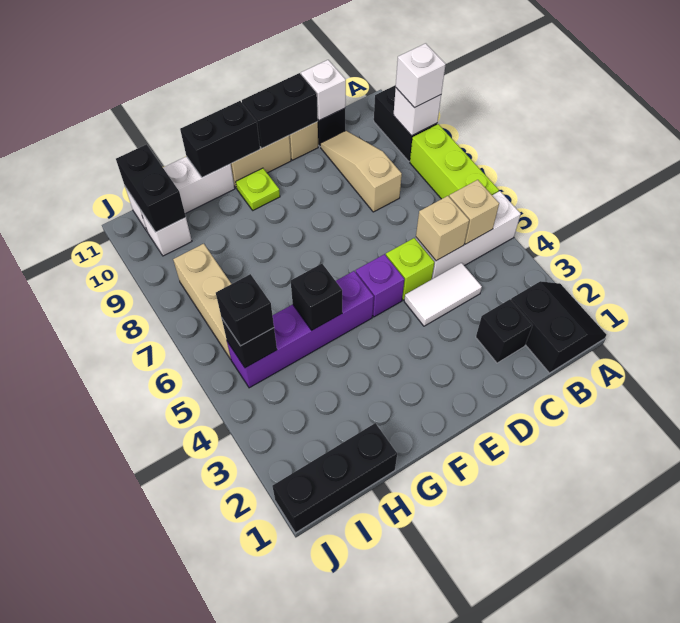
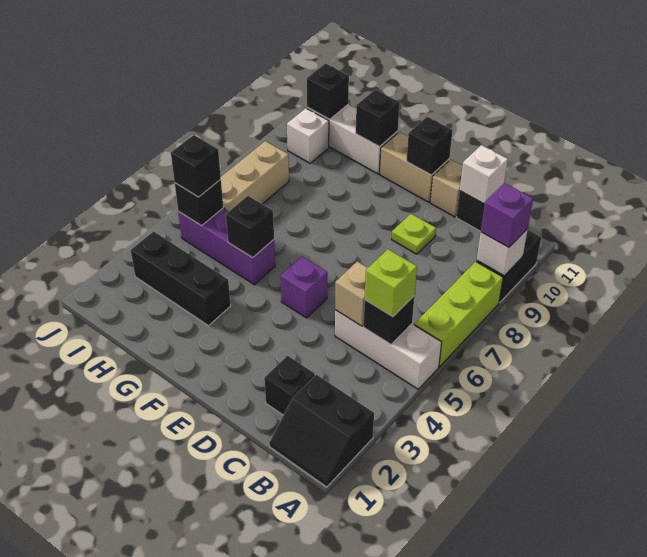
black 2x2 slope [511,281,606,373] -> black 2x2 slope turned to [269,375,374,487]
white 1x1 brick [396,43,446,108] -> purple 1x1 brick [481,183,533,247]
tan 1x1 brick [449,180,499,244] -> black 1x1 brick [364,296,414,344]
white 1x2 tile [404,263,482,326] -> none
tan 1x3 slope [320,131,402,212] -> none
lime 1x1 brick [386,238,434,300] -> lime 1x1 brick moved to [365,249,417,317]
black 1x2 brick [242,73,318,148] -> black 1x1 brick [407,117,453,175]
purple 1x4 brick [227,271,374,388] -> purple 1x3 brick [178,208,275,285]
lime 1x1 plate [236,168,280,210] -> lime 1x1 plate moved to [392,214,436,254]
black 1x2 brick [180,101,260,177] -> black 1x1 brick [356,89,400,147]
black 1x3 brick [272,423,397,533] -> black 1x3 brick moved to [131,231,231,326]
black 1x2 brick [116,144,186,232] -> black 1x1 brick [307,63,349,119]

